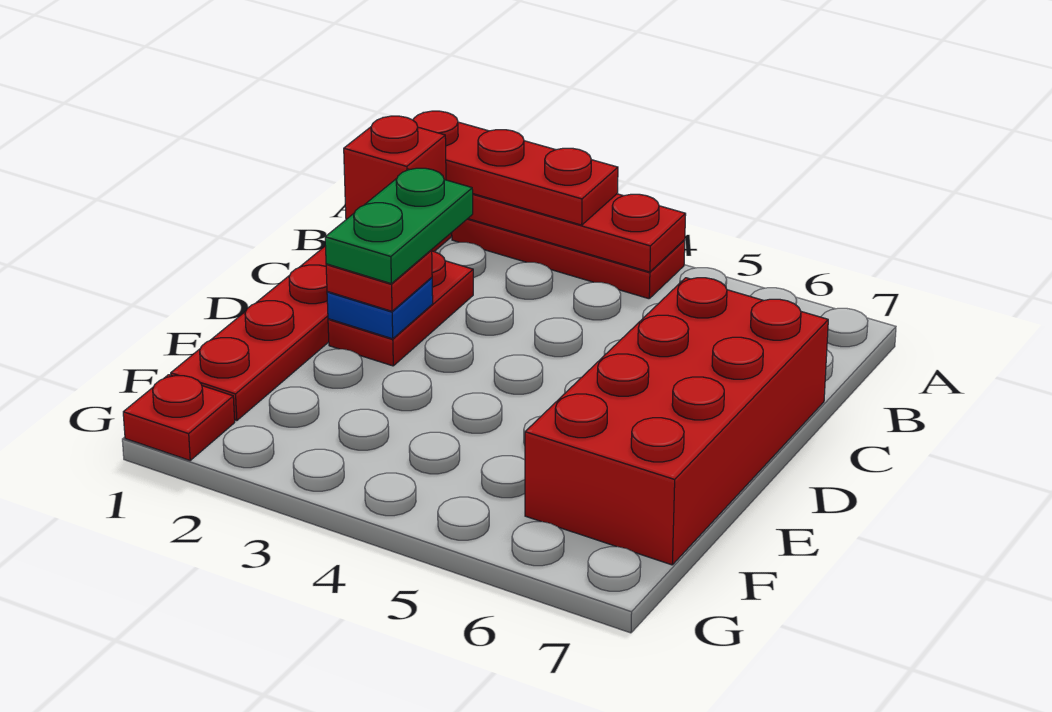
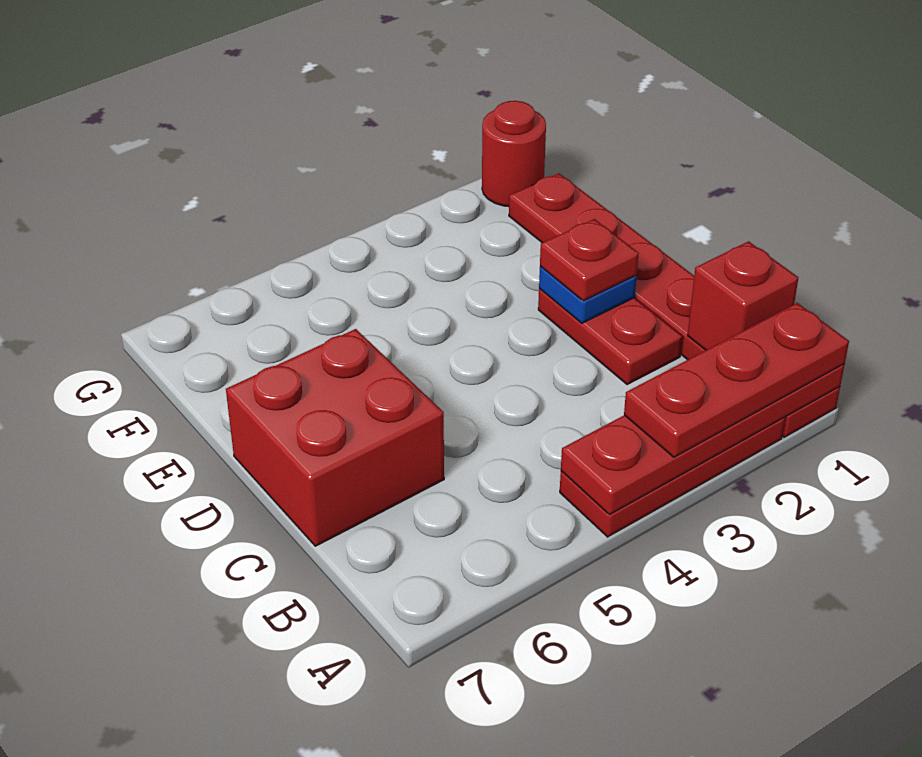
green 1x2 plate [325,168,473,283] -> none
red 2x4 brick [525,278,828,565] -> red 2x2 brick [226,329,444,546]
red 1x1 plate [123,375,235,460] -> red 1x1 round brick [482,101,546,207]

